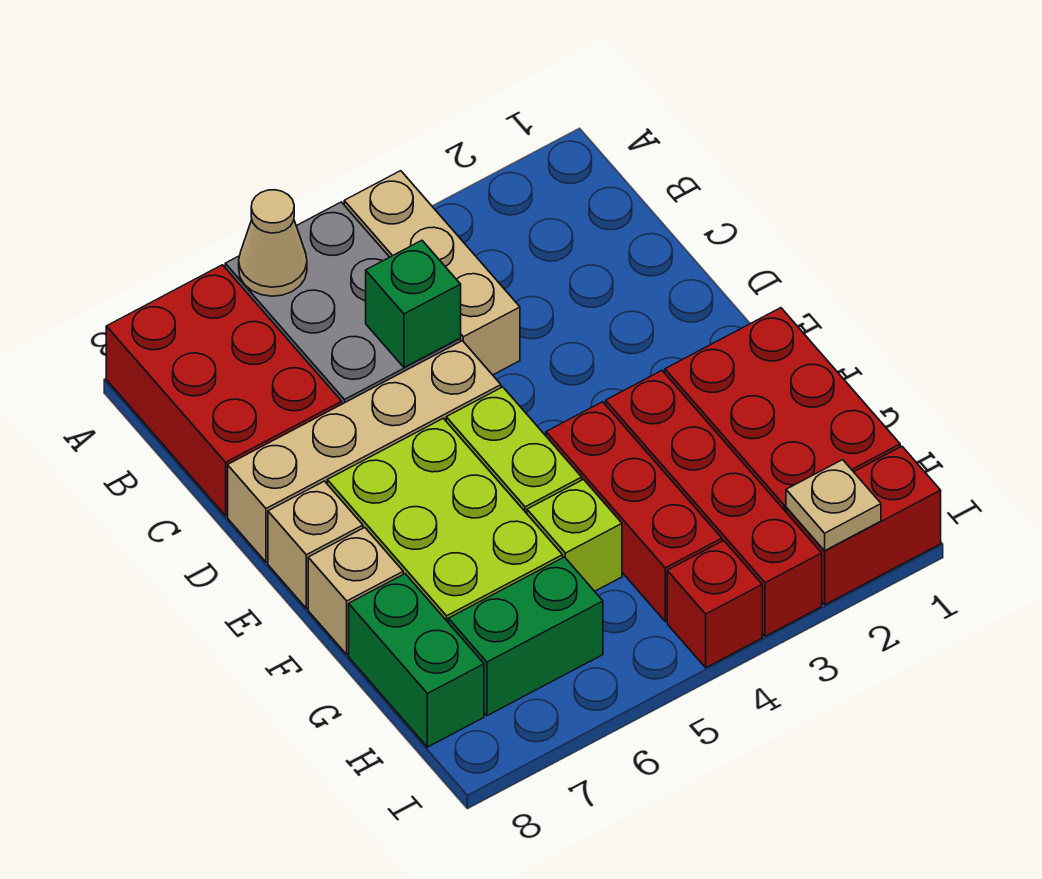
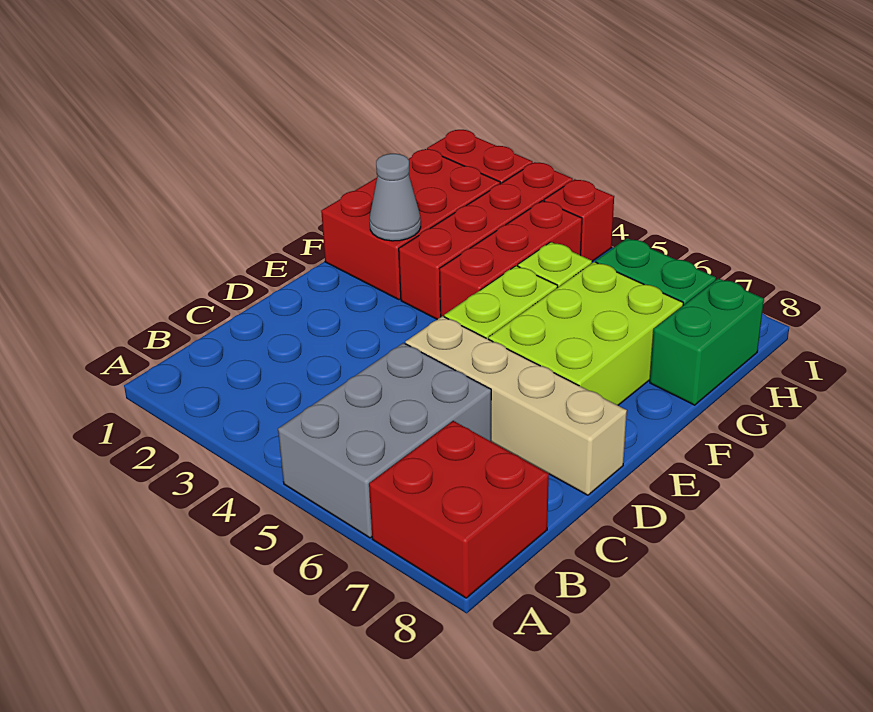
tan 1x3 brick [344,171,520,375] -> none
tan 1x1 cone [239,190,307,296] -> none
red 2x3 brick [106,265,342,516] -> red 2x2 brick [369,421,549,598]
green 1x1 brick [366,240,461,367] -> none
tan 1x1 brick [268,481,363,608] -> none
none -> grey 1x1 cone [370,154,421,241]
tan 1x1 brick [308,527,403,654] -> none
tan 1x1 plate [786,460,881,551] -> none

